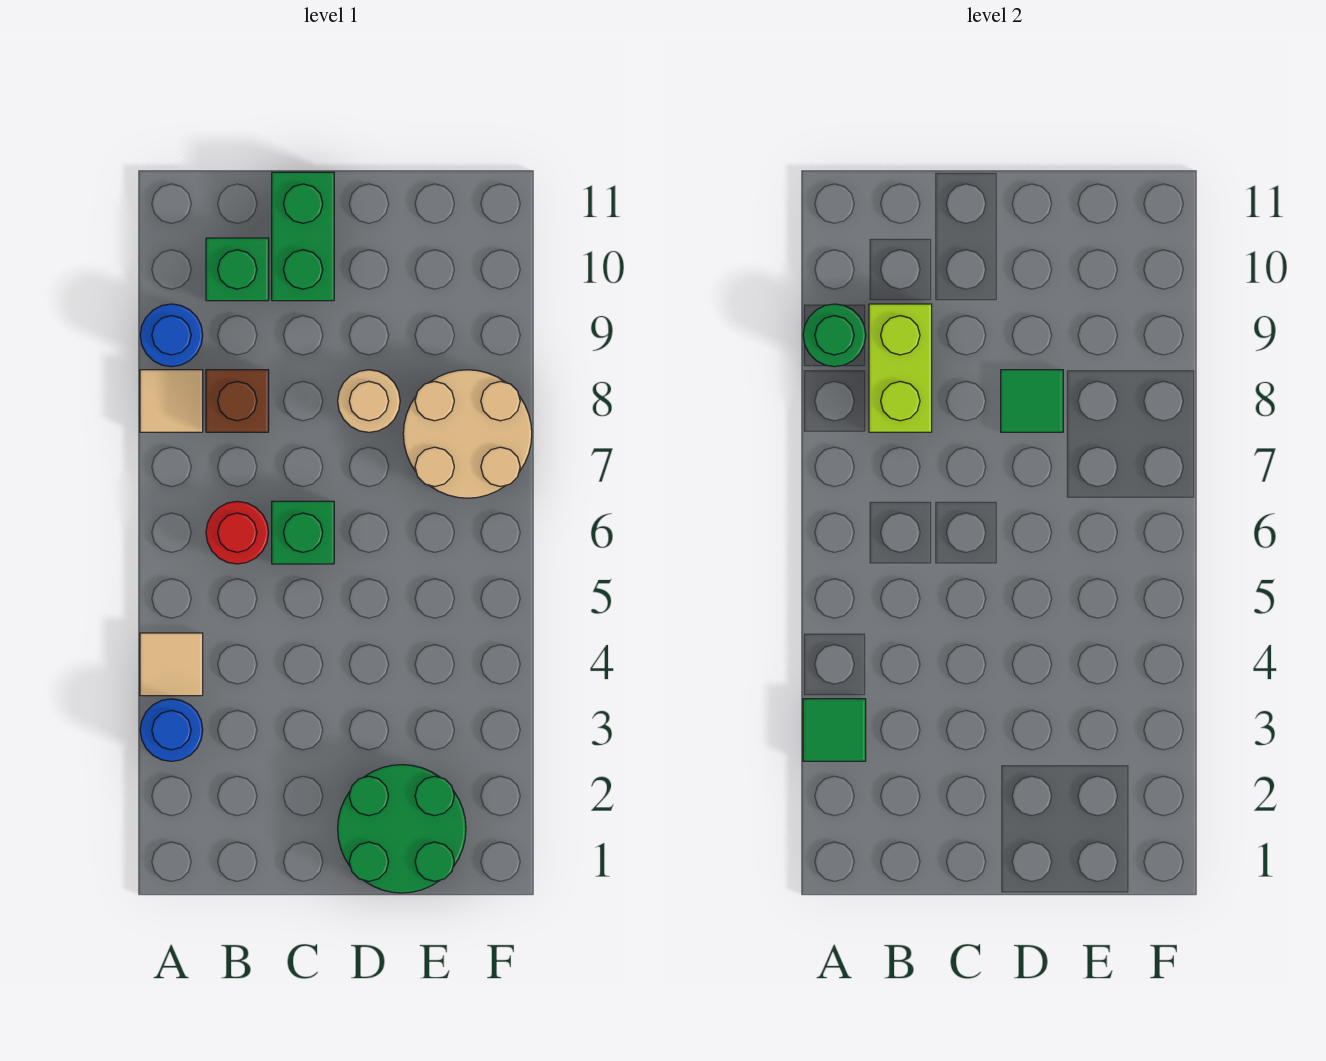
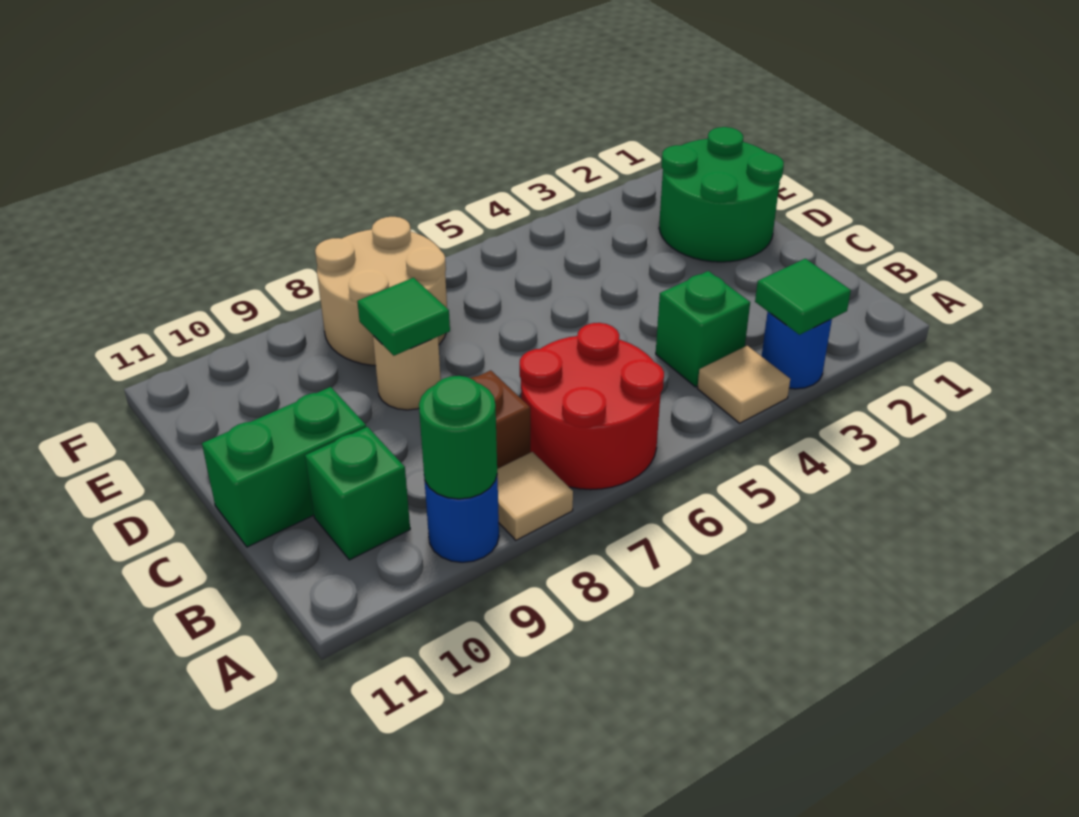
red 1x1 round brick [206,501,269,564] -> red 2x2 round brick [520,323,664,490]
lime 1x2 brick [869,304,932,432] -> none
green 1x1 brick [272,501,334,564] -> green 1x1 brick moved to [656,271,750,387]

